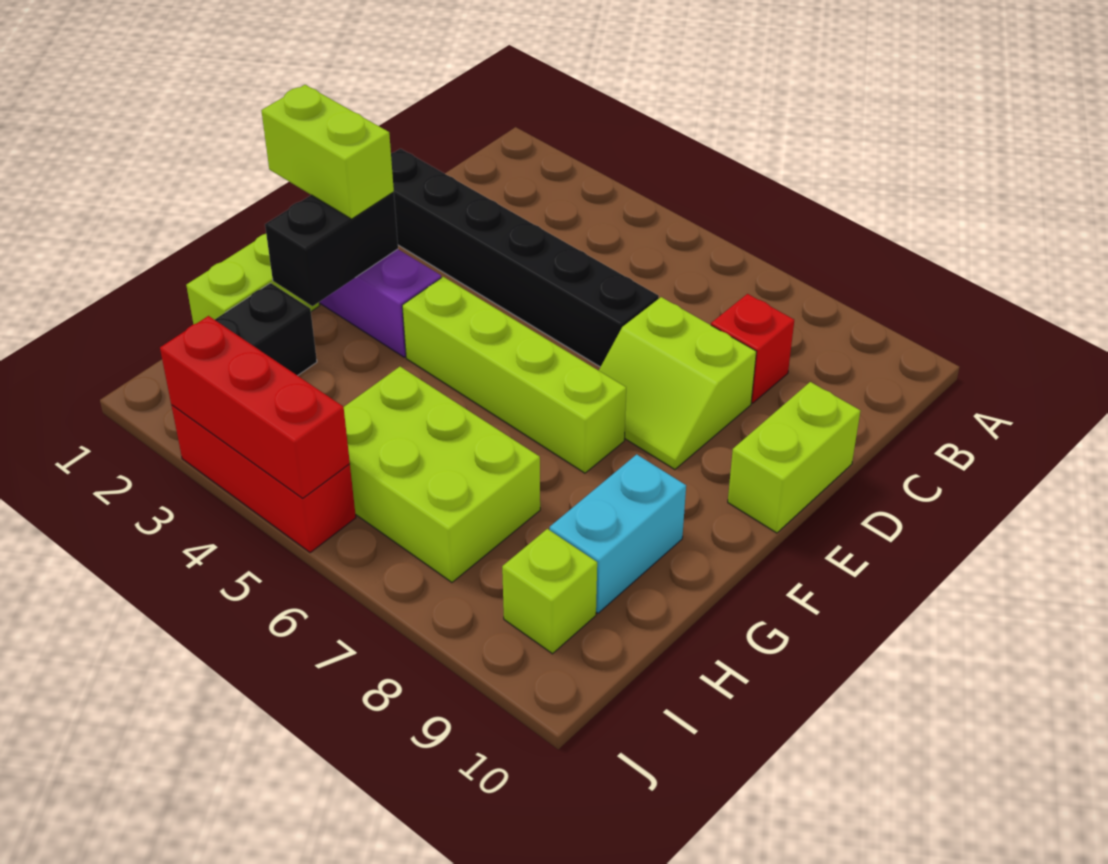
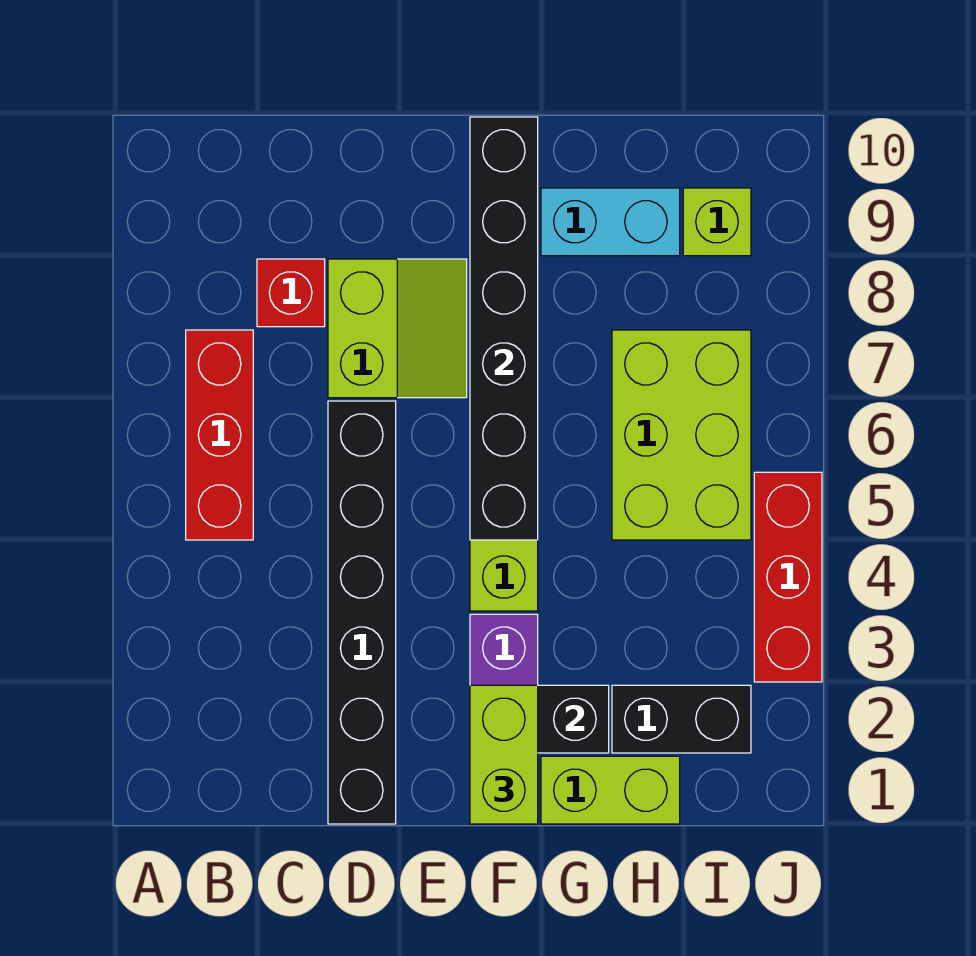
lime 1x2 brick [728,382,860,533] -> none
none -> black 1x6 brick [470,117,538,540]
red 1x3 brick [160,316,350,499] -> red 1x3 brick moved to [186,330,253,540]

